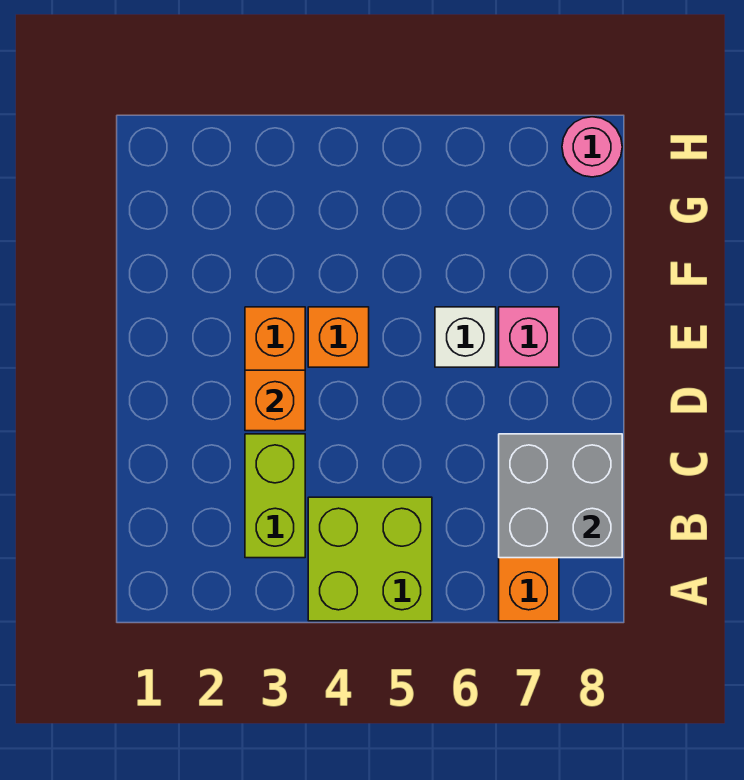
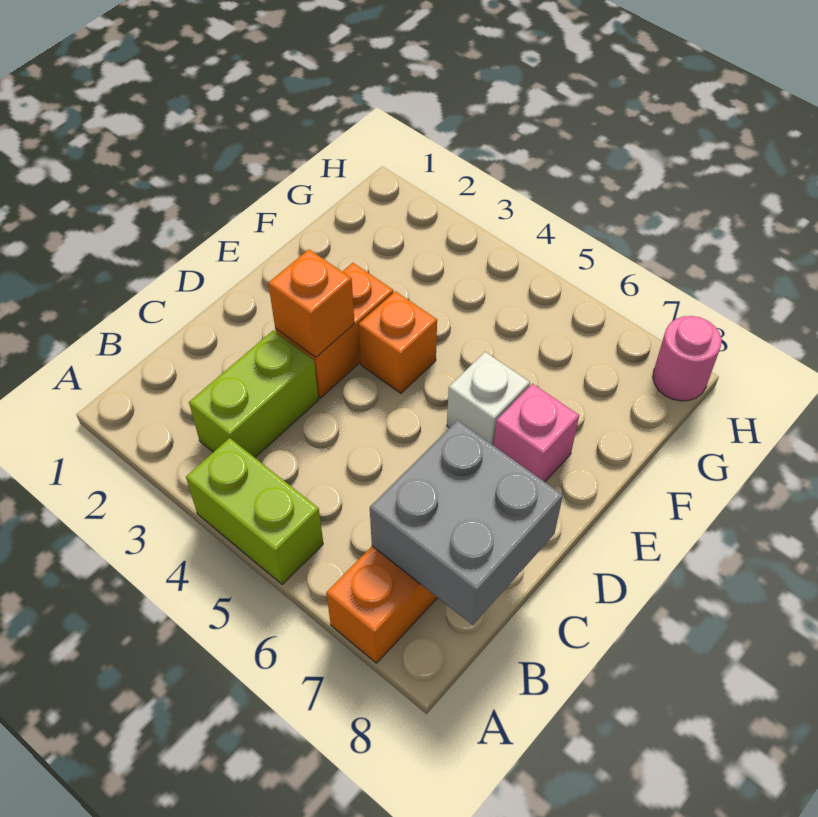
lime 2x2 brick [308,497,432,621] -> lime 1x2 brick [186,438,323,585]

